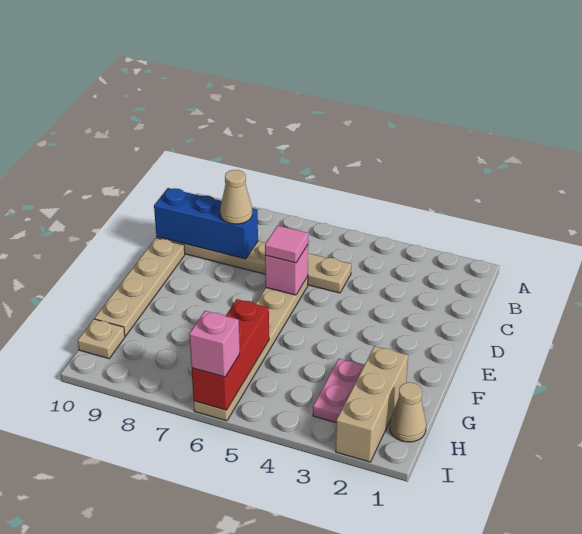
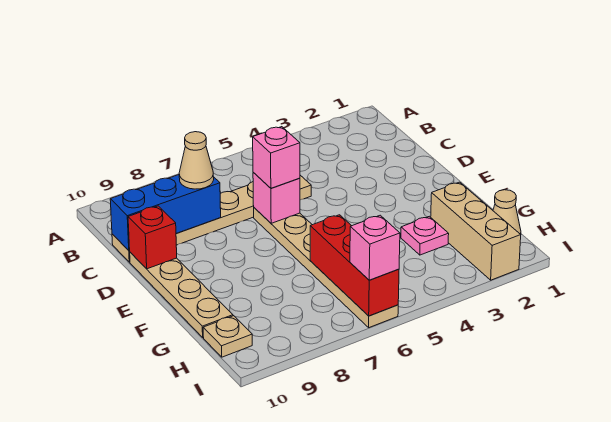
pink 1x1 tile [265,226,308,263] -> pink 1x1 brick [253,127,300,188]
none -> red 1x1 brick [128,206,177,269]
pink 1x2 plate [313,359,364,422] -> pink 1x1 plate [401,216,449,255]

